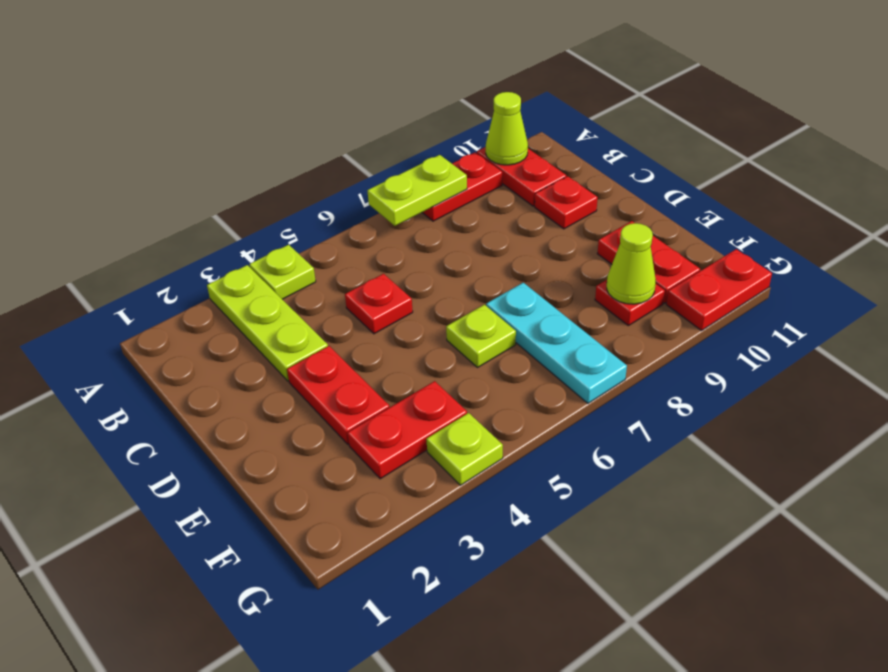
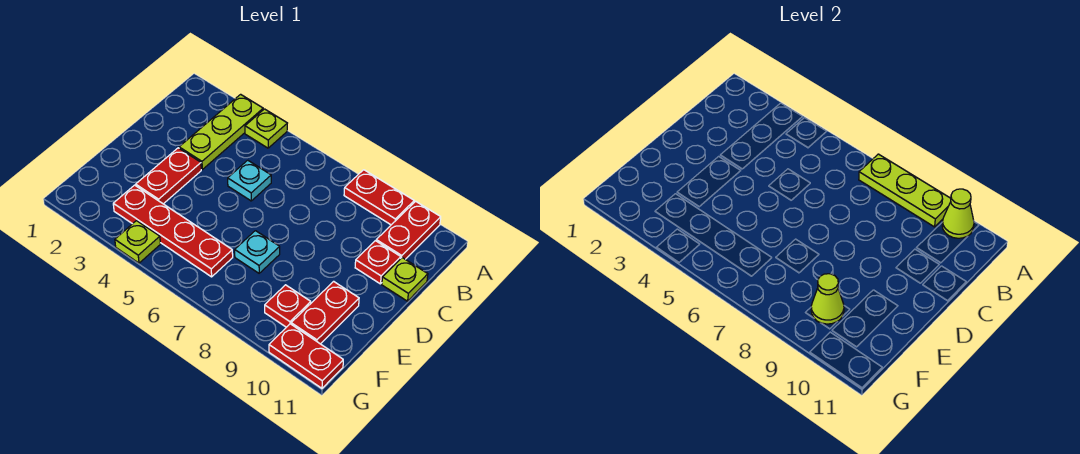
lime 1x2 plate [367,155,467,226] -> lime 1x3 plate [859,154,951,227]
red 1x1 plate [345,274,413,334] -> cyan 1x1 plate [228,160,271,201]
lime 1x1 plate [446,305,516,368] -> lime 1x1 plate moved to [382,258,428,301]
cyan 1x3 plate [486,283,627,403] -> cyan 1x1 plate [235,231,280,273]
red 1x2 plate [348,381,467,479] -> red 1x4 plate [113,185,233,277]

